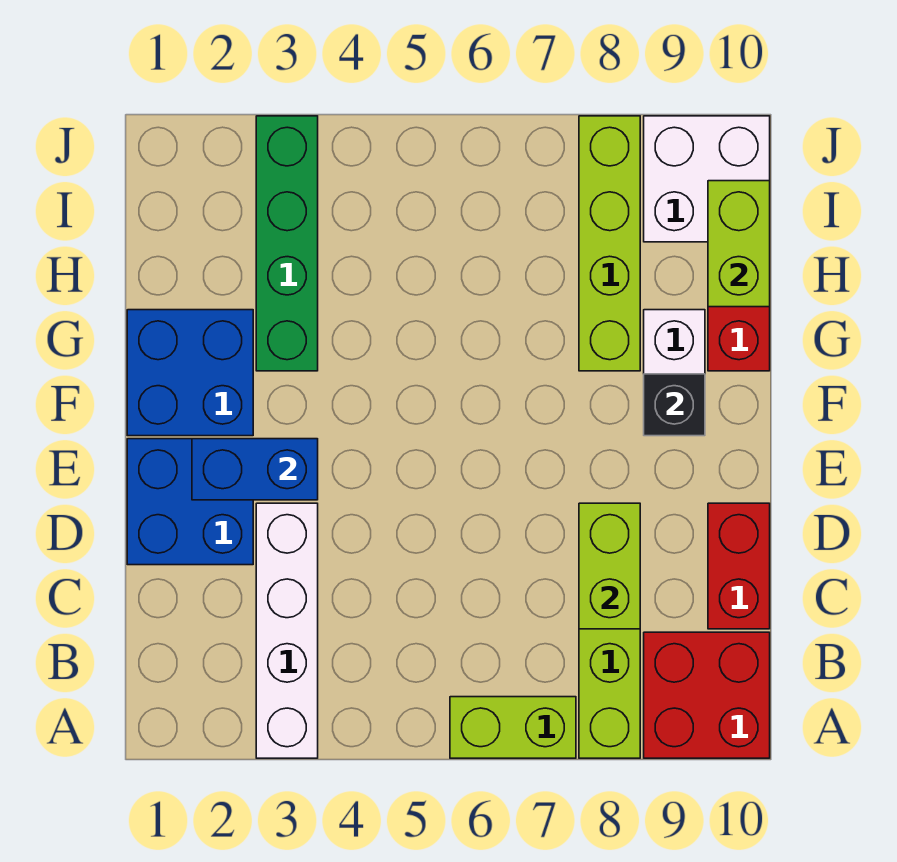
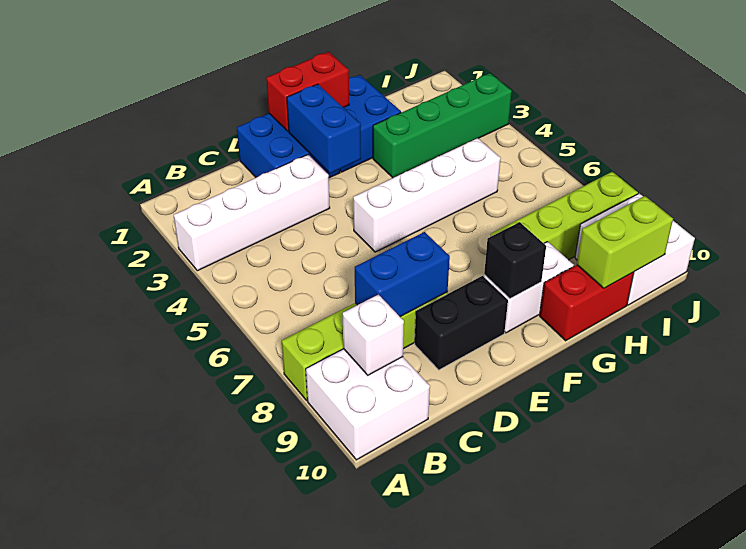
lime 1x2 brick [450,697,576,758] -> none
red 2x2 brick [644,632,770,758] -> white 2x2 brick [306,349,430,460]
none -> white 1x1 brick [343,295,404,375]
lime 1x2 brick [579,503,640,629] -> blue 1x2 brick [355,232,450,317]
red 1x2 brick [708,503,770,629] -> red 1x2 brick moved to [266,52,349,132]
none -> black 1x2 brick [414,276,508,370]
none -> white 1x4 brick [353,138,501,252]

